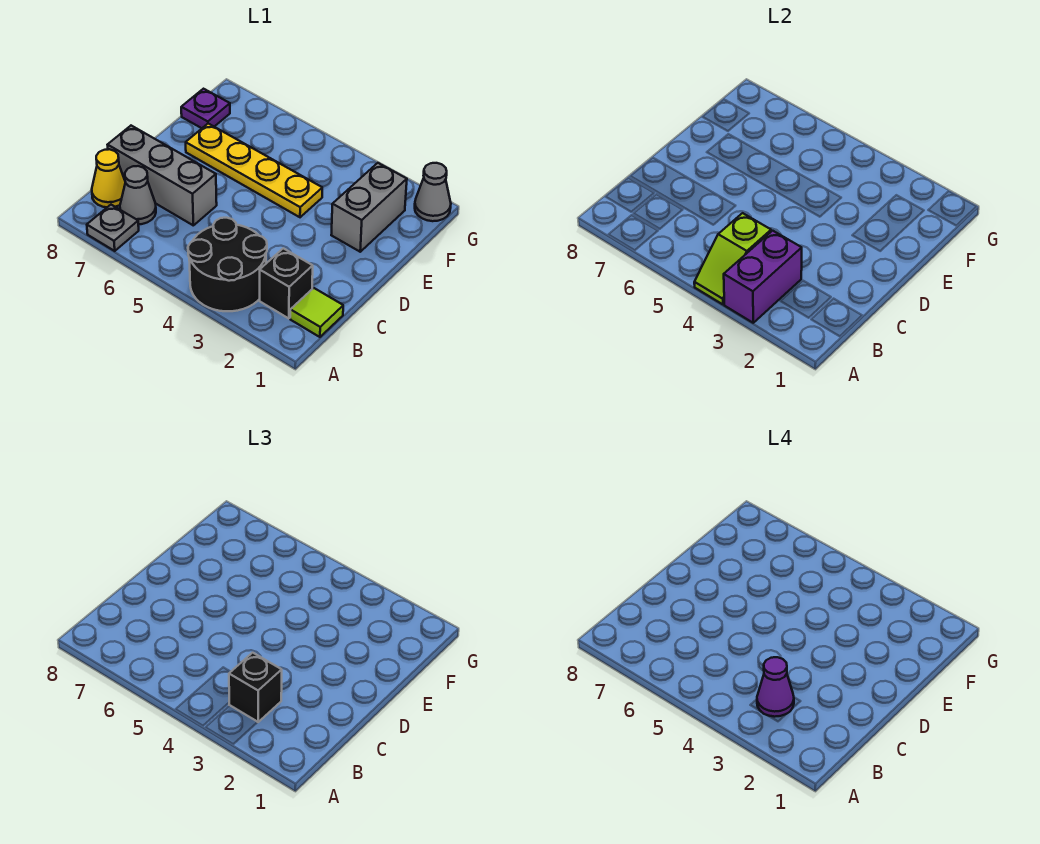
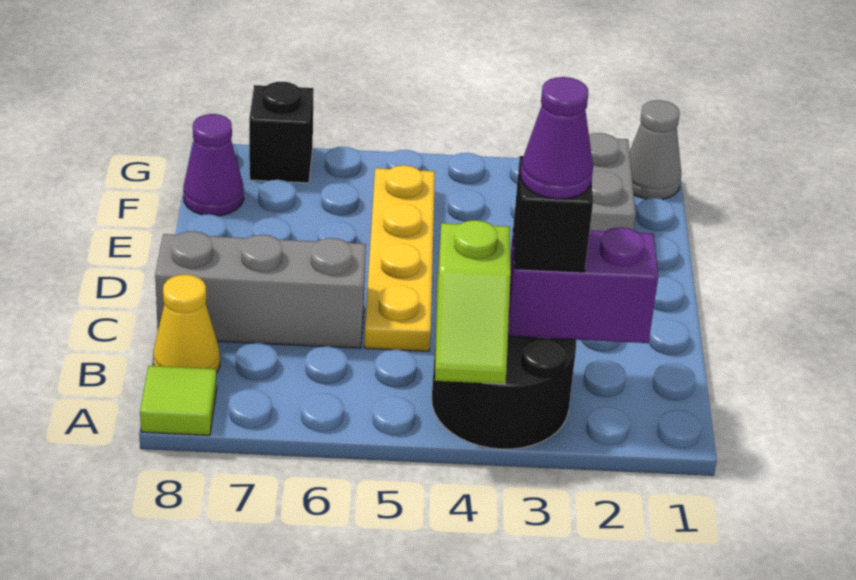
purple 1x2 brick [724,231,802,323] -> purple 1x2 brick turned to [508,227,658,343]
grey 1x1 plate [87,205,139,251] -> none
lime 1x1 tile [290,288,343,337] -> lime 1x1 tile moved to [140,366,217,435]
black 1x1 brick [260,248,313,319] -> black 1x1 brick moved to [249,82,314,183]
grey 1x1 cone [120,166,156,224] -> none
yellow 1x4 plate [186,124,322,217] -> yellow 1x4 plate turned to [364,165,435,351]
purple 1x1 plate [181,89,230,128] -> purple 1x1 cone [183,114,244,216]

